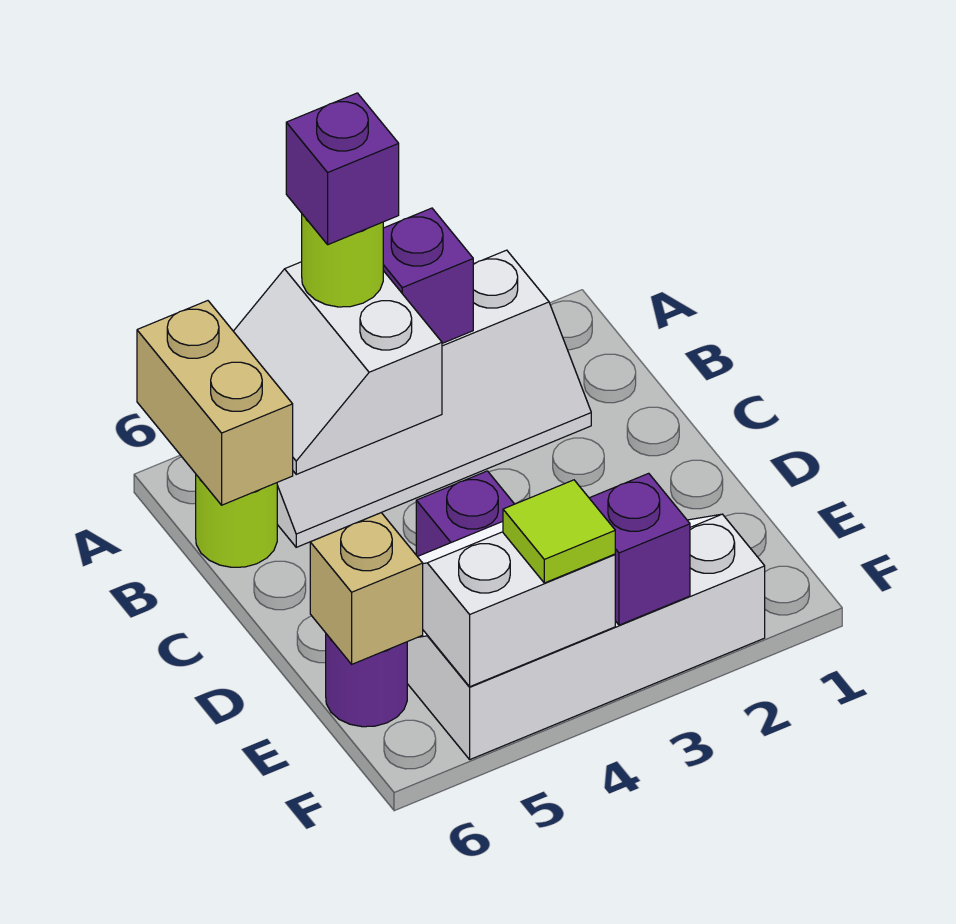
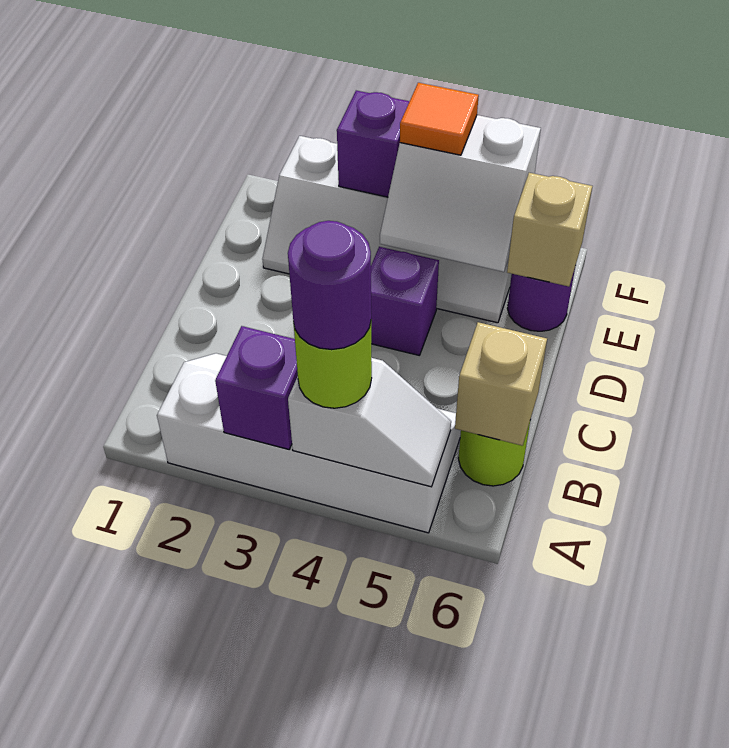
white 2x2 slope [233,262,442,474] -> white 1x2 slope [288,358,451,487]
purple 1x1 brick [286,93,399,245] -> purple 1x1 round brick [288,221,371,350]
tan 1x2 brick [137,301,293,505] -> tan 1x1 brick [455,322,547,446]
lime 1x1 tile [503,480,615,583] -> orange 1x1 tile [400,83,479,155]

